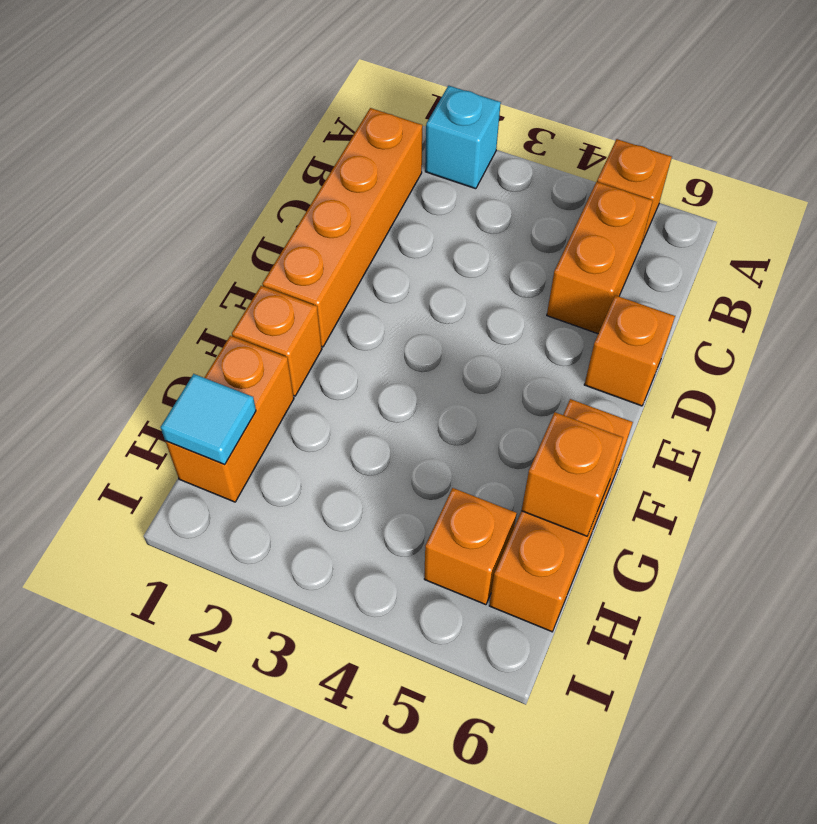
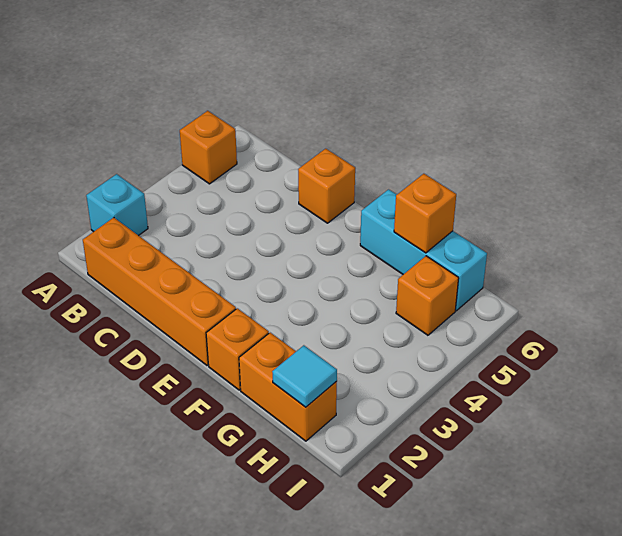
orange 1x2 brick [547,182,653,334] -> none
orange 1x3 brick [489,399,633,632] -> cyan 1x3 brick [360,189,487,311]

